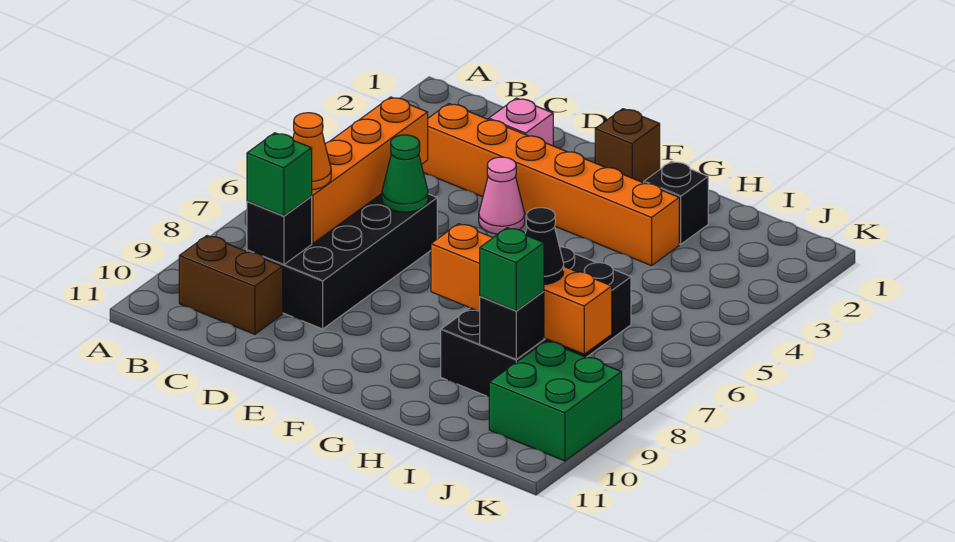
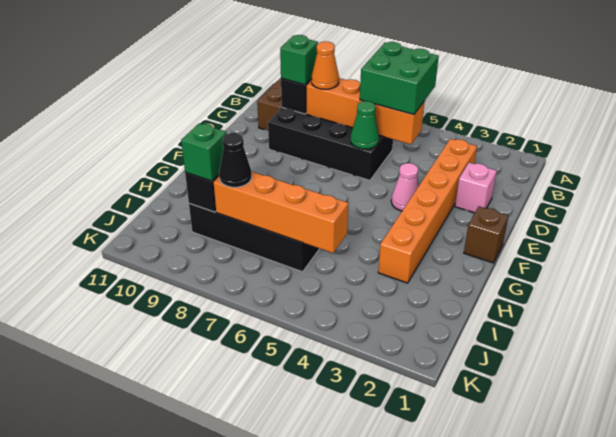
orange 1x4 brick [431,224,612,354] -> orange 1x4 brick turned to [214,172,349,253]
black 1x1 brick [644,161,708,244] -> none
green 2x2 brick [489,341,622,461] -> green 2x2 brick moved to [360,42,439,115]

